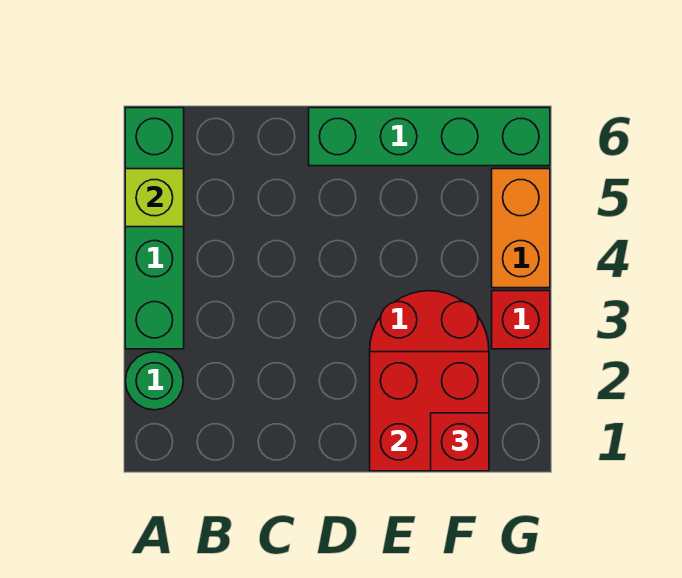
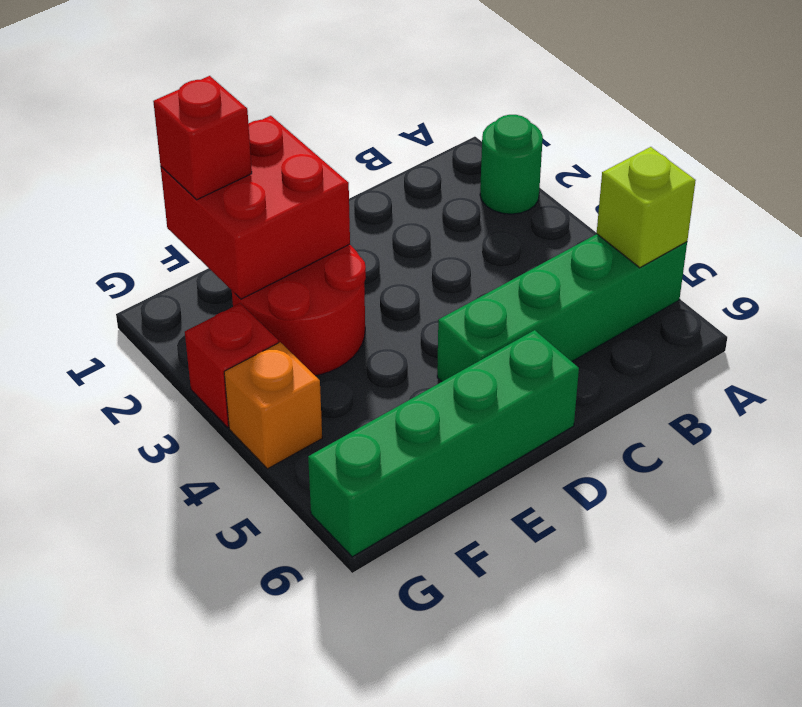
green 1x4 brick [125,108,184,349] -> green 1x4 brick turned to [437,234,687,382]
orange 1x2 brick [492,169,550,288] -> orange 1x1 brick [224,342,322,469]

